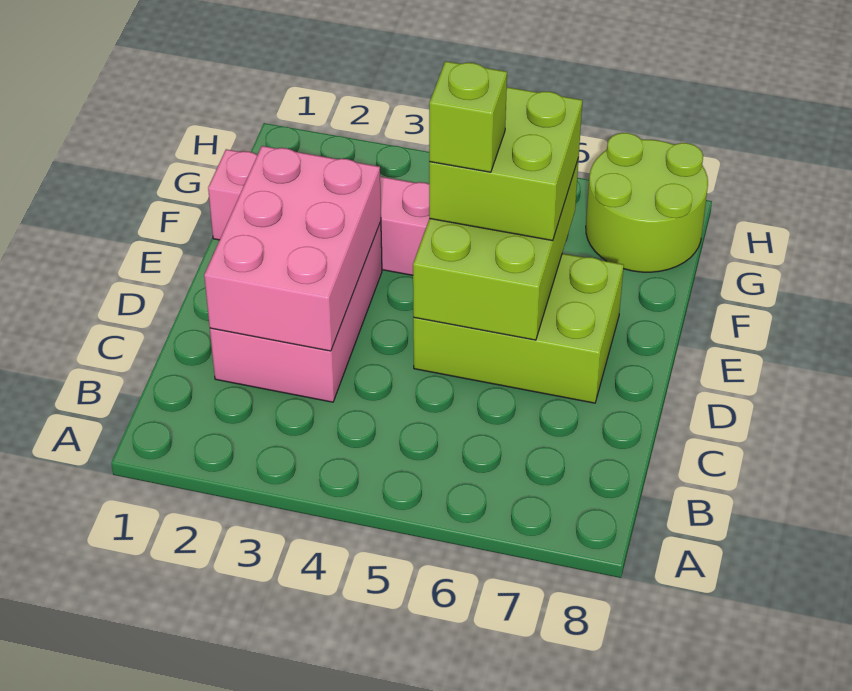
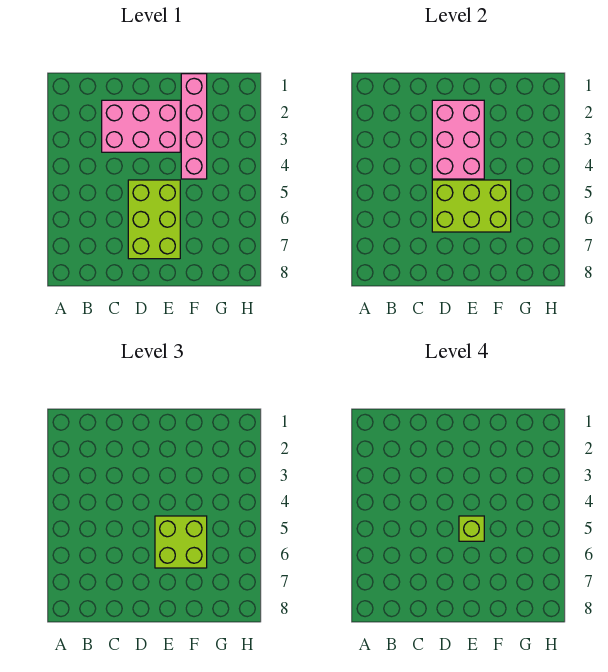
pink 2x3 brick [204,146,381,351] -> pink 2x3 brick turned to [432,100,484,179]
lime 2x2 round brick [586,133,708,272] -> none

